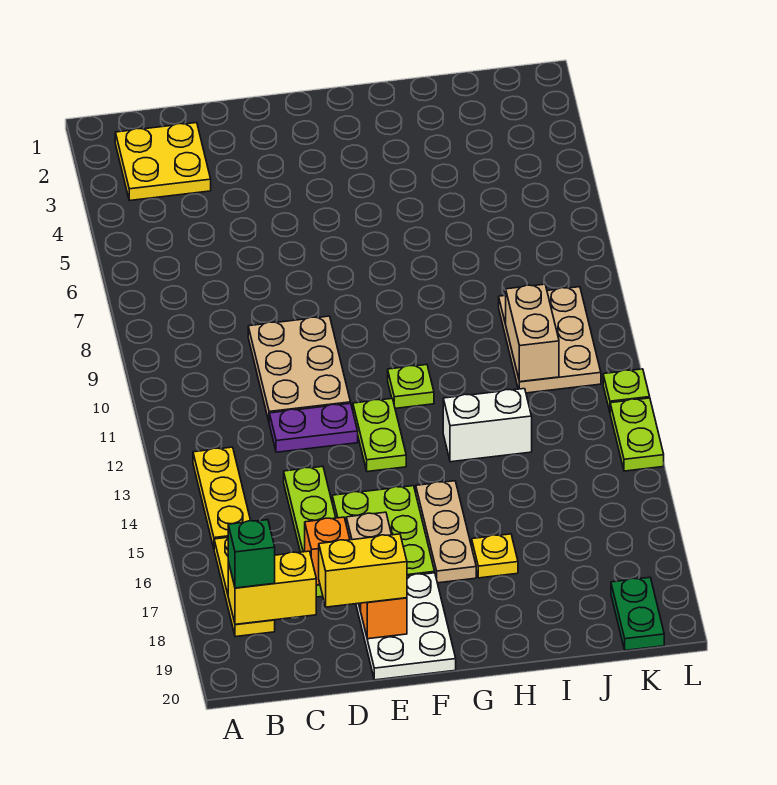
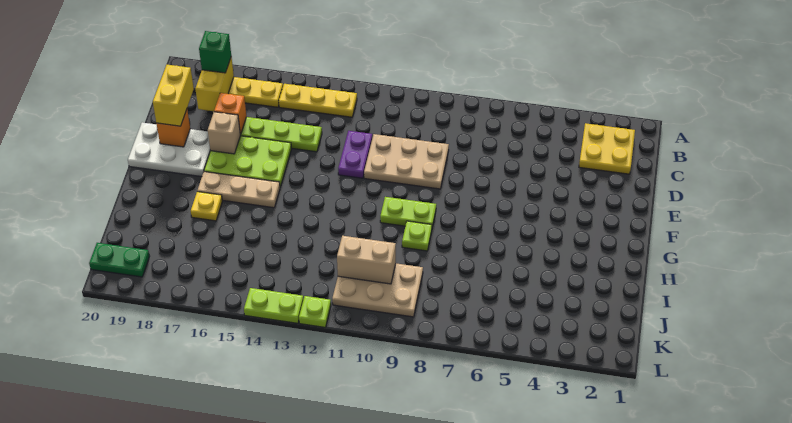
lime 1x2 plate [353,399,406,472] -> lime 1x2 plate moved to [380,197,436,228]
lime 1x1 plate [388,365,434,408] -> lime 1x1 plate moved to [402,221,432,251]
white 1x2 brick [443,389,532,462] -> none

